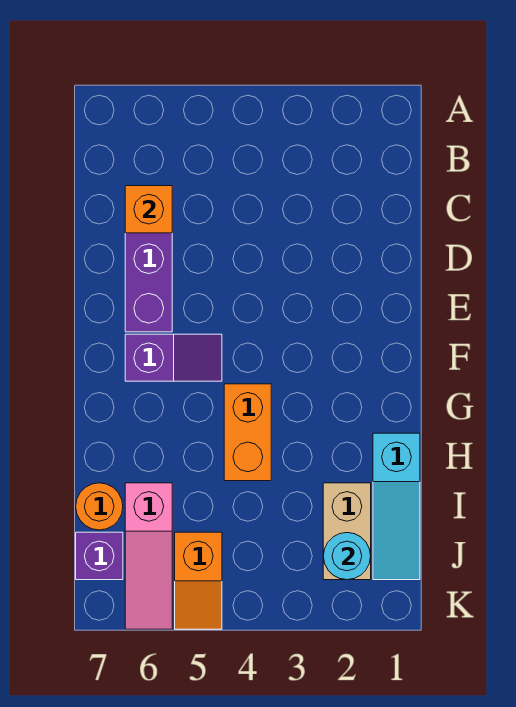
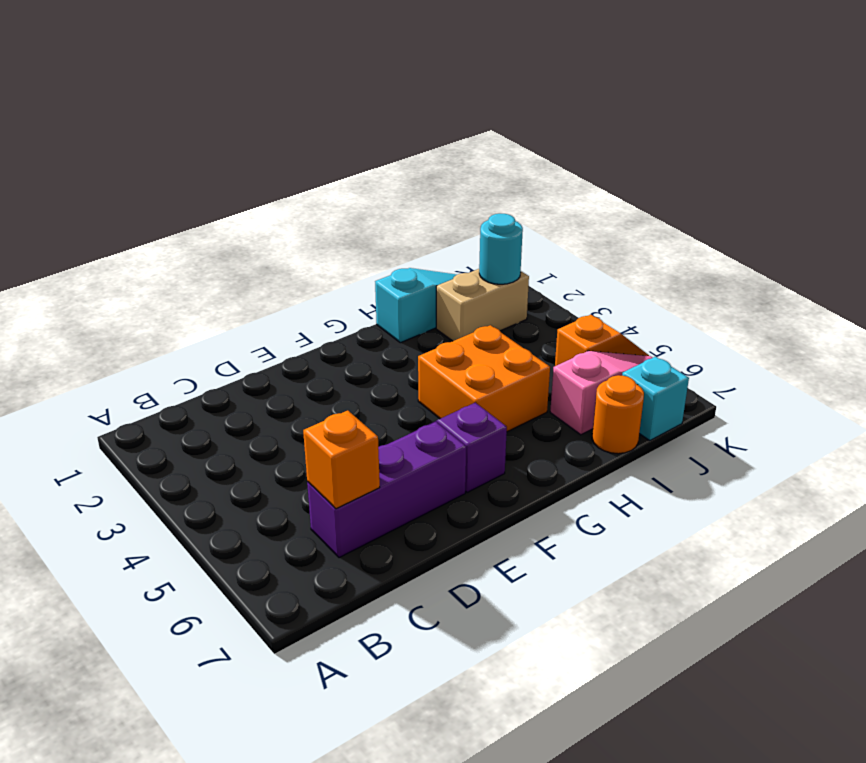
orange 1x2 brick [224,384,271,481] -> orange 2x2 brick [418,325,550,432]
purple 1x1 brick [76,532,123,580] -> cyan 1x1 brick [622,357,689,440]

